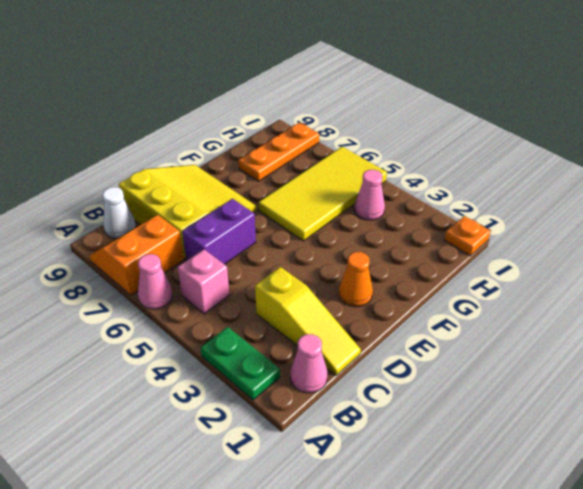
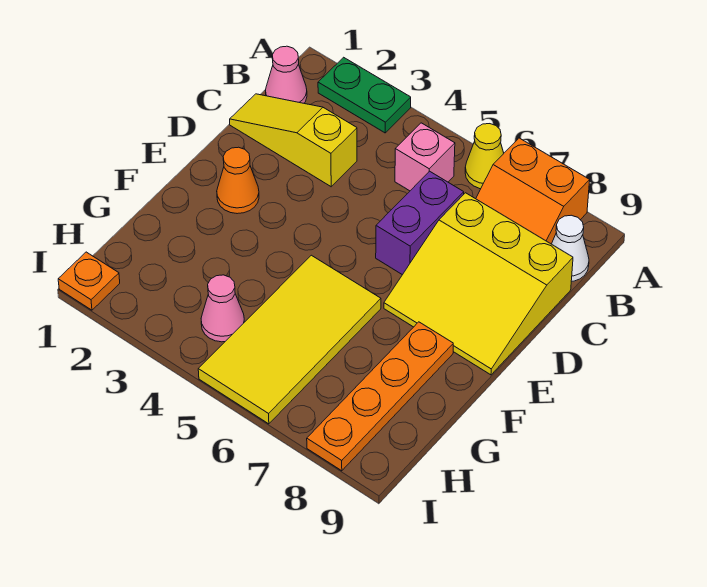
pink 1x1 cone [138,254,173,309] -> yellow 1x1 cone [465,124,504,189]
orange 2x2 slope [89,215,184,295] -> orange 2x2 slope turned to [476,138,590,244]
orange 1x3 plate [238,122,319,181] -> orange 1x4 plate [307,322,453,471]

